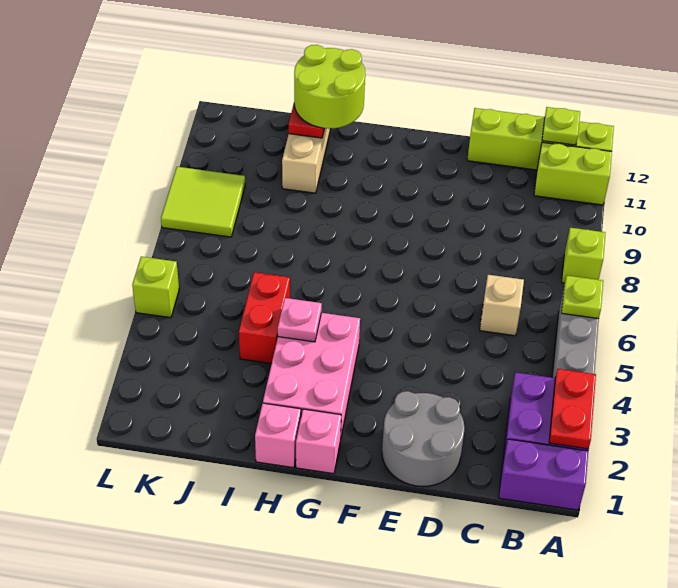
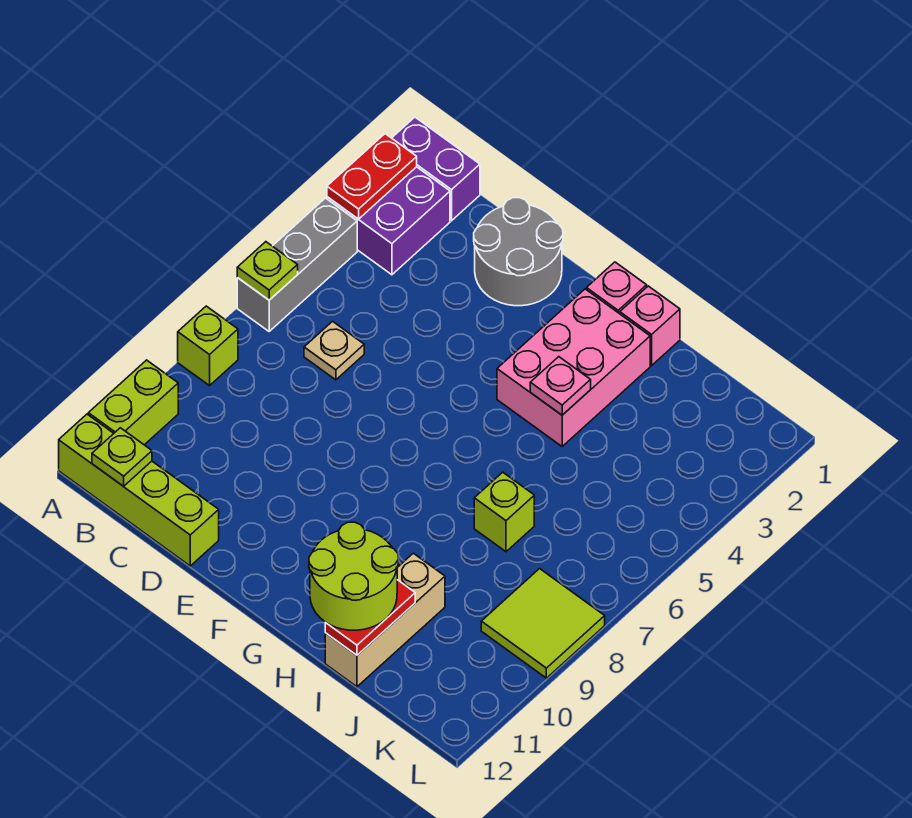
lime 1x2 brick [534,142,612,205] -> lime 1x2 brick turned to [88,360,178,445]
tan 1x1 brick [480,275,524,336] -> tan 1x1 plate [304,321,364,380]
red 1x2 brick [239,272,290,364] -> none
lime 1x1 brick [132,257,179,318] -> lime 1x1 brick moved to [474,472,534,552]

